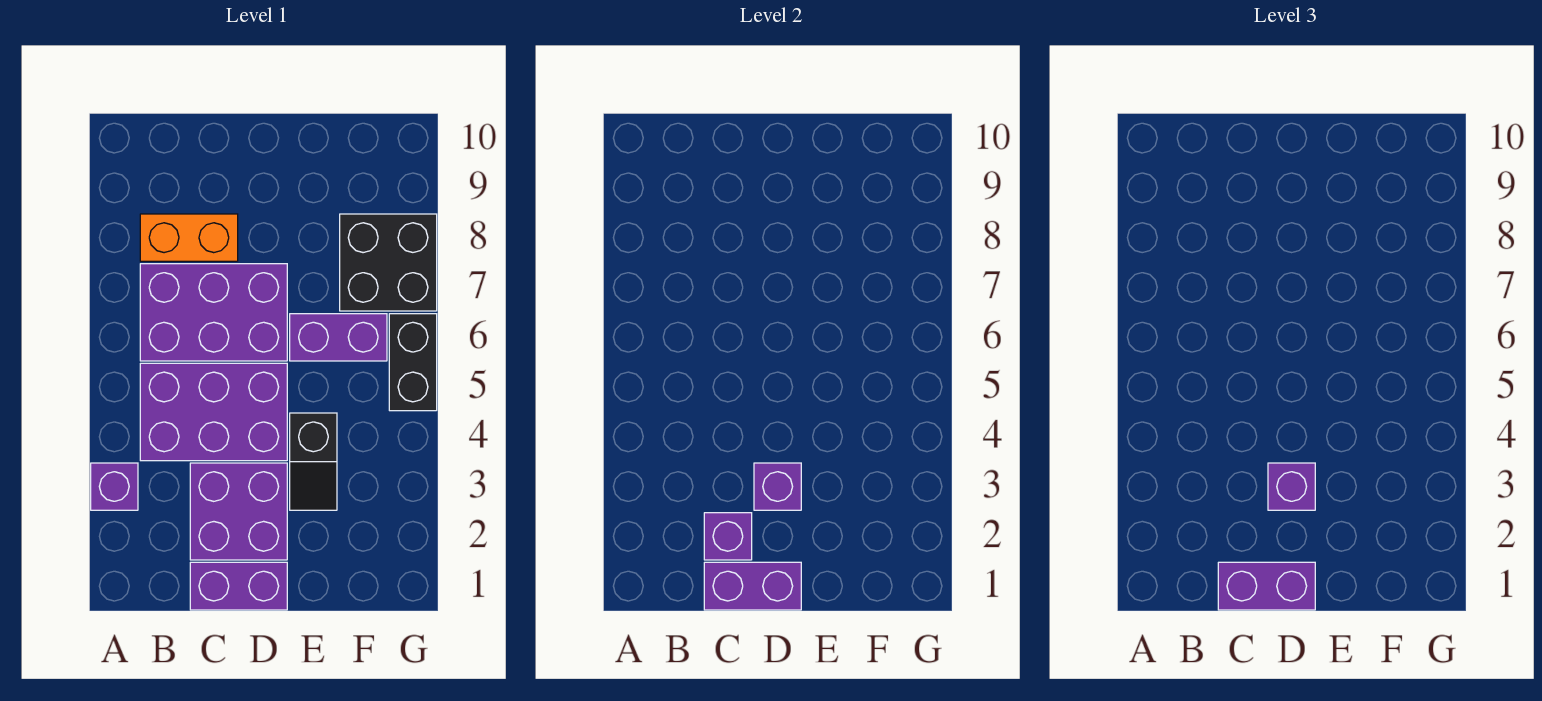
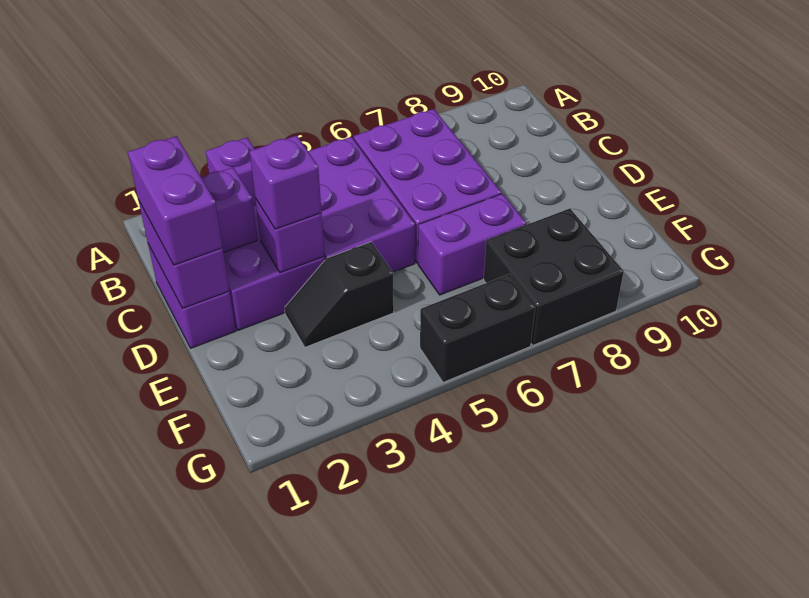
orange 1x2 brick [140,214,238,261] -> none
purple 1x2 brick [290,314,387,361] -> purple 1x2 brick turned to [418,194,527,295]

